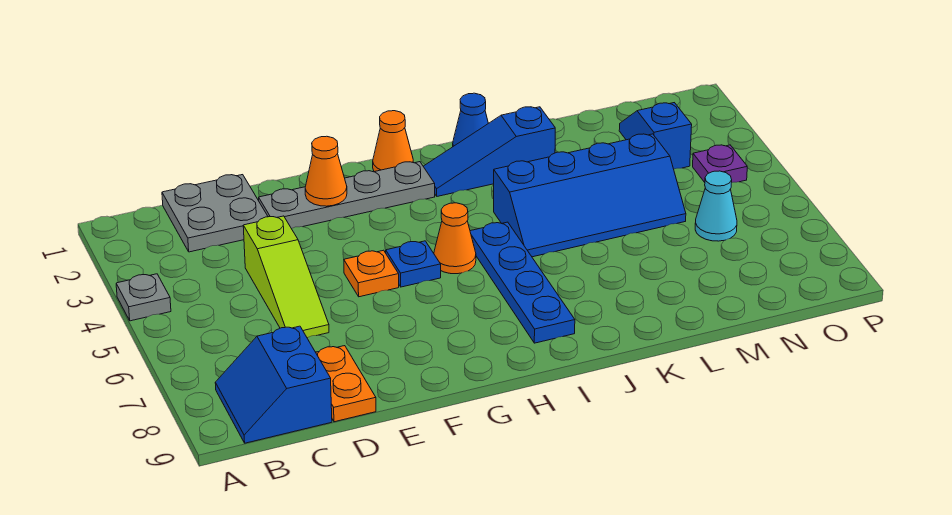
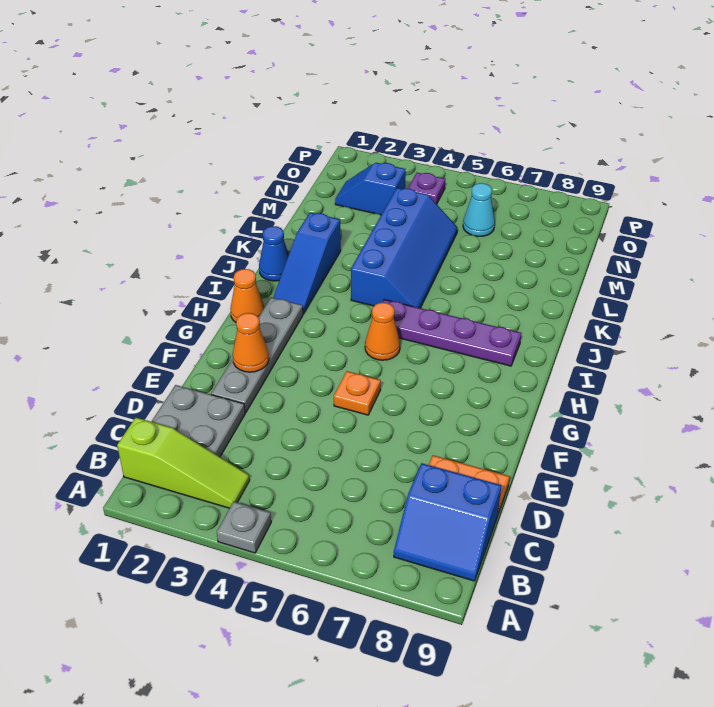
lime 1x3 slope [243,216,329,338] -> lime 1x3 slope moved to [117,418,250,508]
blue 1x1 plate [386,241,441,287] -> none
blue 1x4 plate [470,222,575,343] -> purple 1x4 plate [382,300,521,366]

